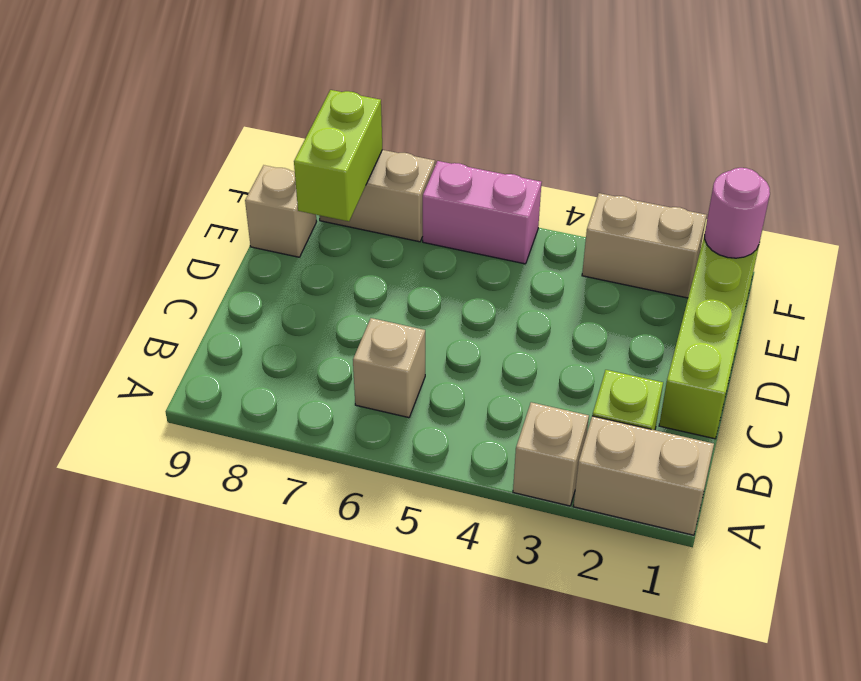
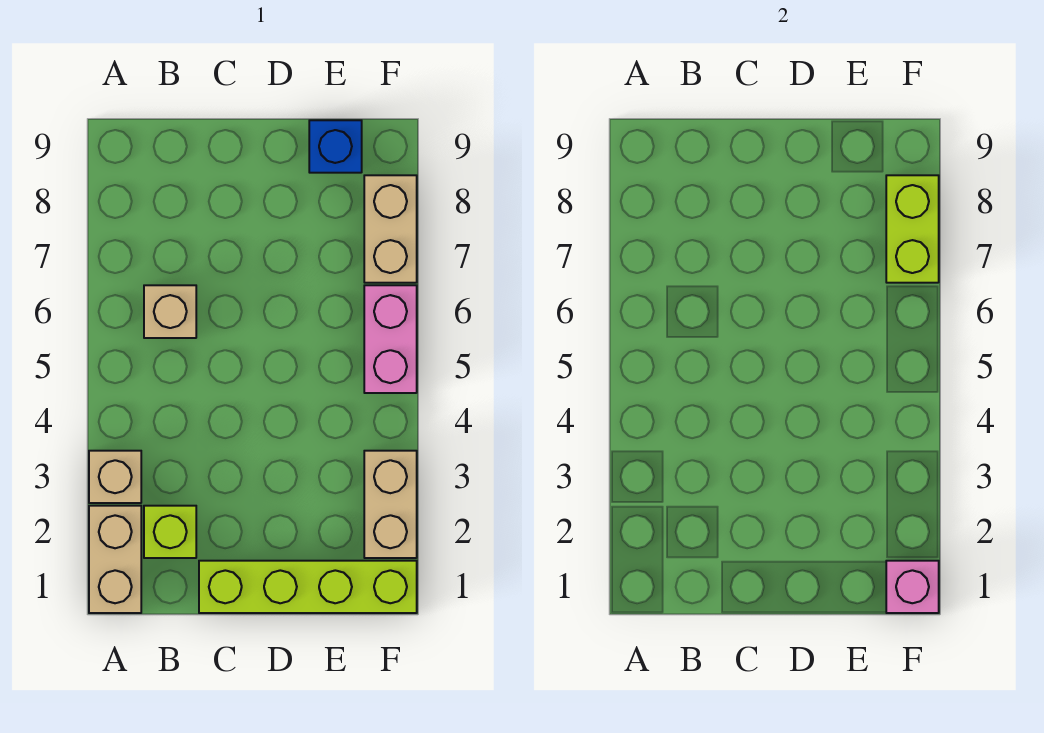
lime 1x2 brick [294,90,382,221] -> lime 1x2 brick turned to [886,175,939,283]
tan 1x1 brick [245,165,317,257] -> blue 1x1 brick [309,120,362,173]
pink 1x1 round brick [705,168,770,258] -> pink 1x1 brick [886,561,939,613]

